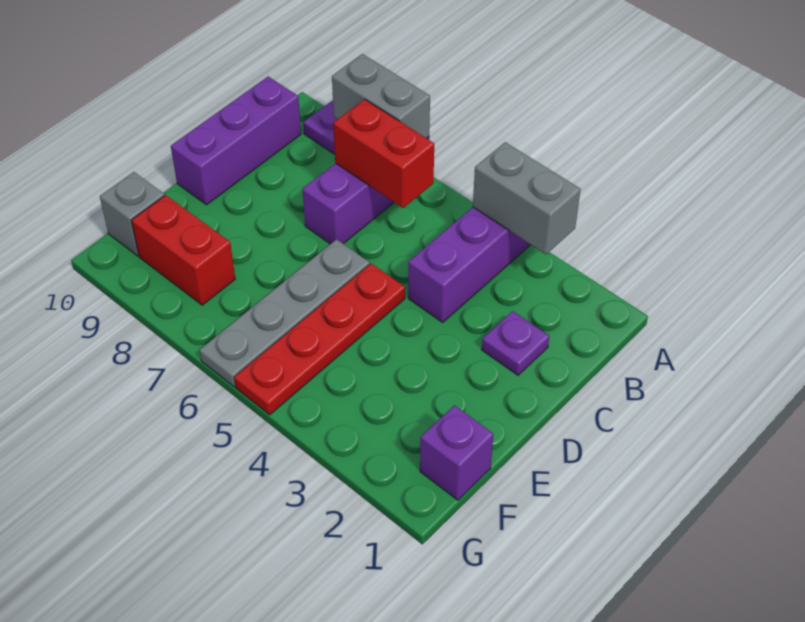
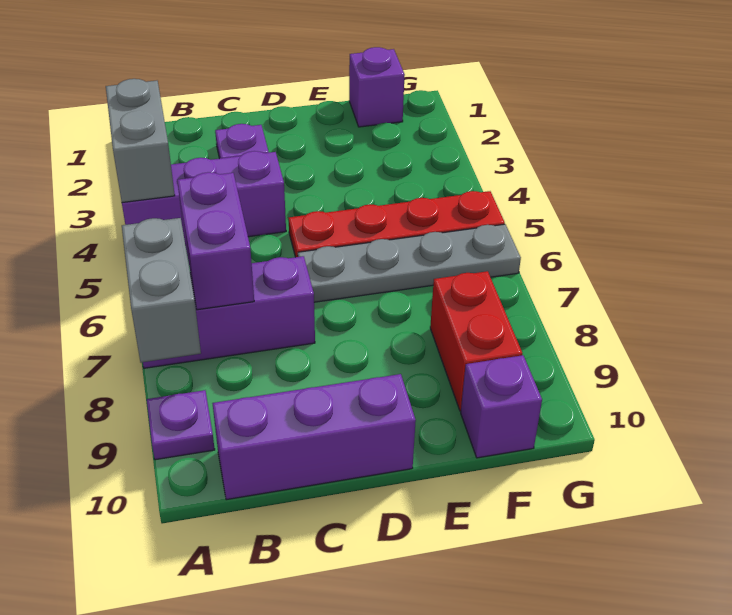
red 1x2 brick [333,99,434,208] -> purple 1x2 brick [177,172,254,310]
grey 1x1 brick [100,172,164,256] -> purple 1x1 brick [461,355,542,458]

